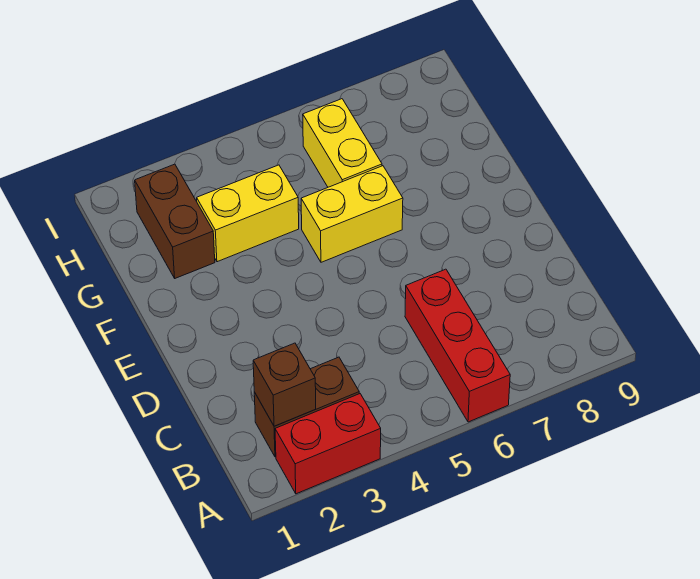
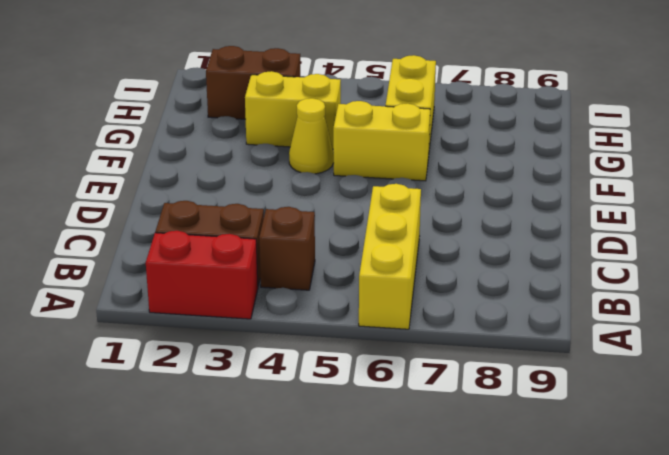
red 1x3 brick [405,269,510,422] -> yellow 1x3 brick [359,184,421,329]
brown 1x1 brick [253,343,316,426] -> brown 1x1 brick moved to [259,207,315,290]
none -> yellow 1x1 cone [289,98,334,174]
brown 1x2 brick [135,164,215,278] -> brown 1x2 brick turned to [206,46,300,119]

